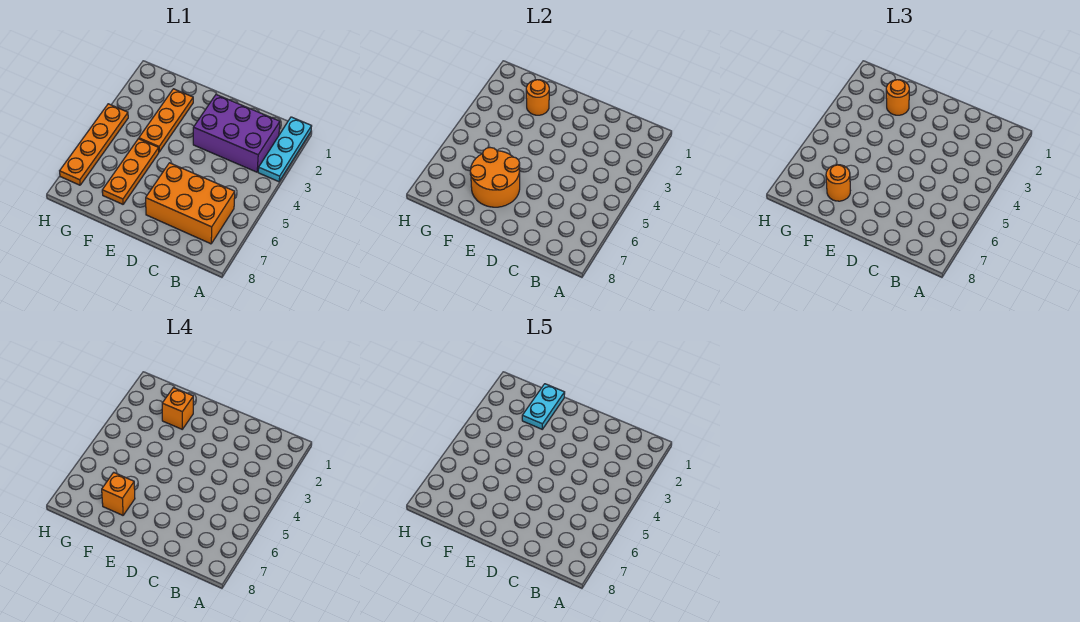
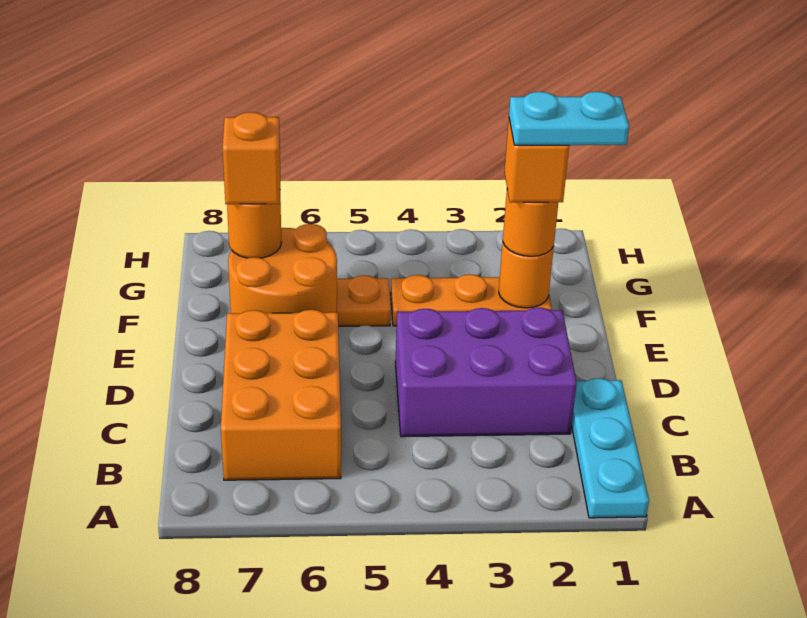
cyan 1x3 plate [258,117,312,182] -> cyan 1x3 plate turned to [572,378,649,518]
purple 2x3 brick [193,94,280,172] -> purple 2x3 brick turned to [395,307,577,437]
orange 1x4 plate [60,104,128,185] -> none

